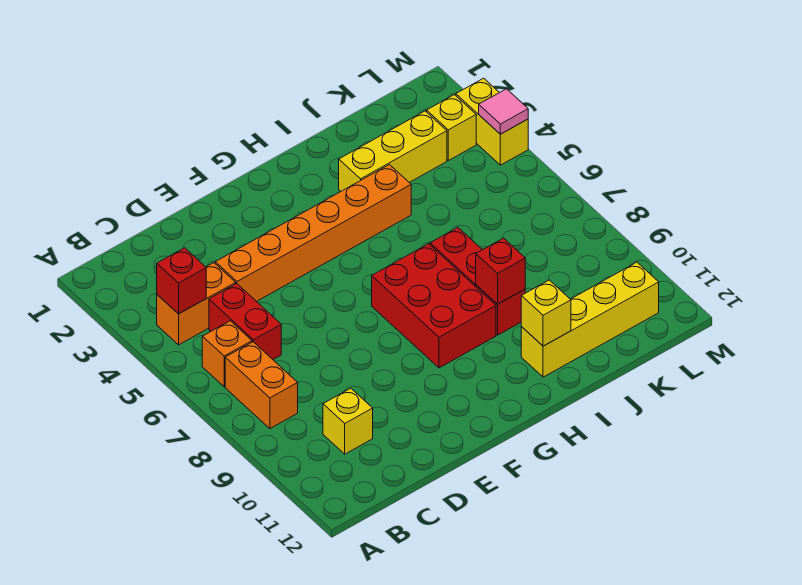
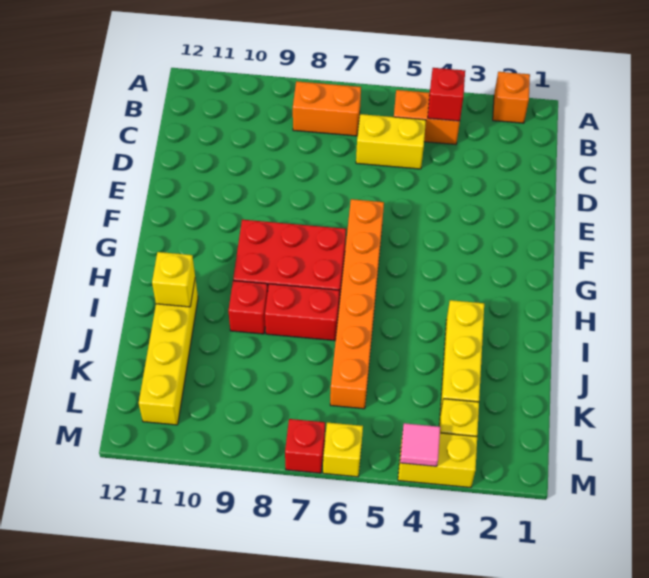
orange 1x2 brick [157,263,236,345] -> orange 1x2 brick turned to [394,90,460,144]
orange 1x1 brick [202,321,252,387] -> orange 1x1 brick moved to [493,72,530,123]
red 1x2 brick [209,284,281,359] -> yellow 1x2 brick [356,114,426,169]
yellow 1x1 brick [323,388,373,454] -> yellow 1x1 brick moved to [323,423,363,477]
orange 1x6 brick [215,165,411,302] -> orange 1x6 brick moved to [330,199,384,409]
red 1x1 brick [476,238,525,304] -> red 1x1 brick moved to [285,419,325,473]

